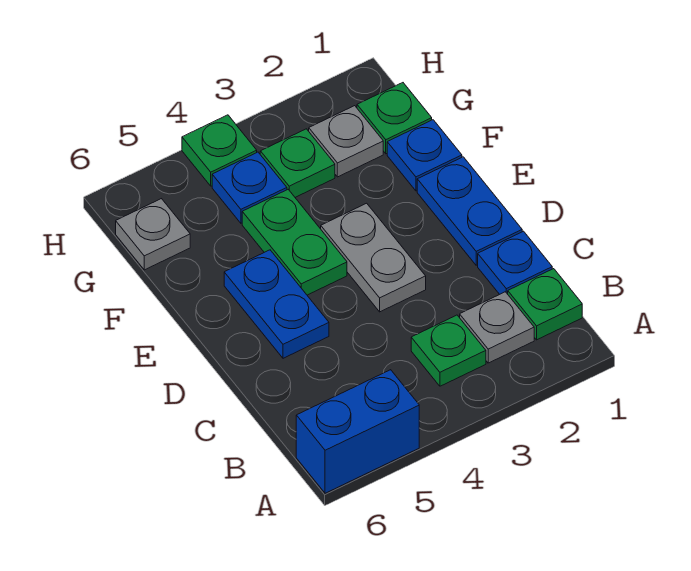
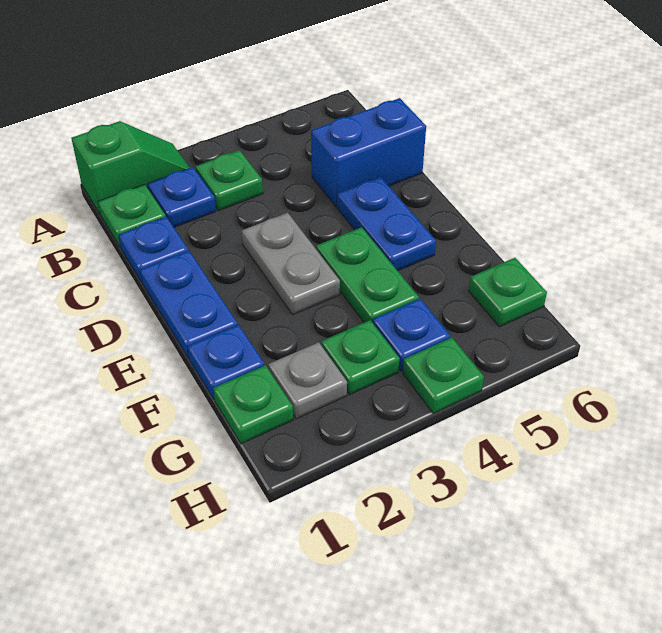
none -> green 1x2 slope [71,121,190,215]
blue 1x2 brick [296,370,419,493] -> blue 1x2 brick moved to [311,98,426,207]
grey 1x1 plate [460,292,534,363] -> blue 1x1 plate [147,167,216,227]
grey 1x1 plate [116,199,190,270] -> green 1x1 plate [469,258,547,327]

